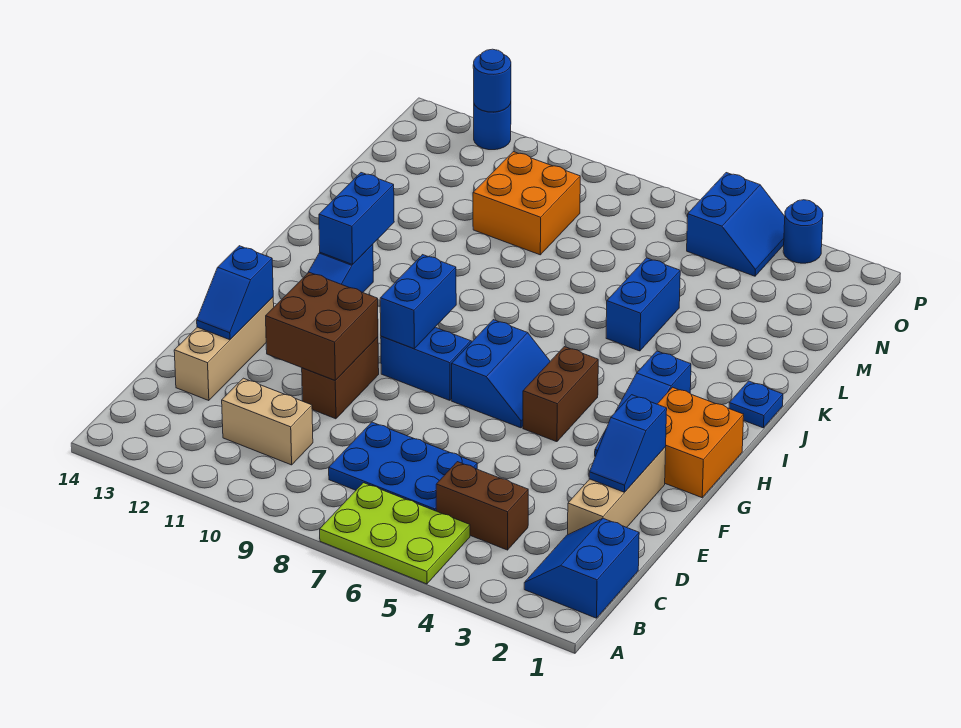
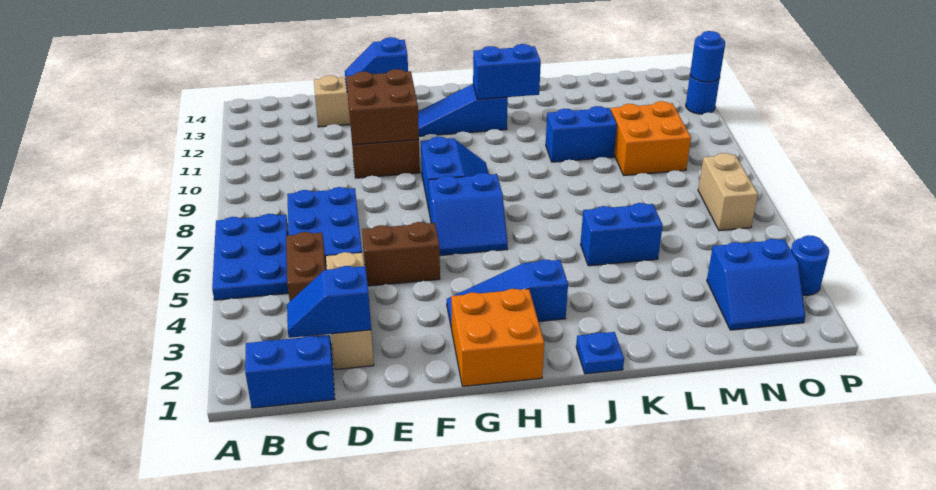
lime 2x3 plate [320,483,470,584] -> blue 2x3 plate [212,214,289,300]
tan 1x2 brick [222,378,313,465] -> tan 1x2 brick moved to [698,153,758,231]
tan 1x3 brick [568,447,666,534] -> tan 1x3 brick turned to [326,252,374,370]
blue 1x2 slope [589,395,667,492] -> blue 1x2 slope moved to [287,266,371,338]
brown 1x2 brick [523,347,598,442] -> brown 1x2 brick moved to [362,222,440,286]
blue 1x2 brick [380,255,456,349] -> blue 1x2 brick moved to [546,106,617,162]
blue 2x2 slope [687,173,785,276] -> blue 2x2 slope moved to [707,239,805,330]

